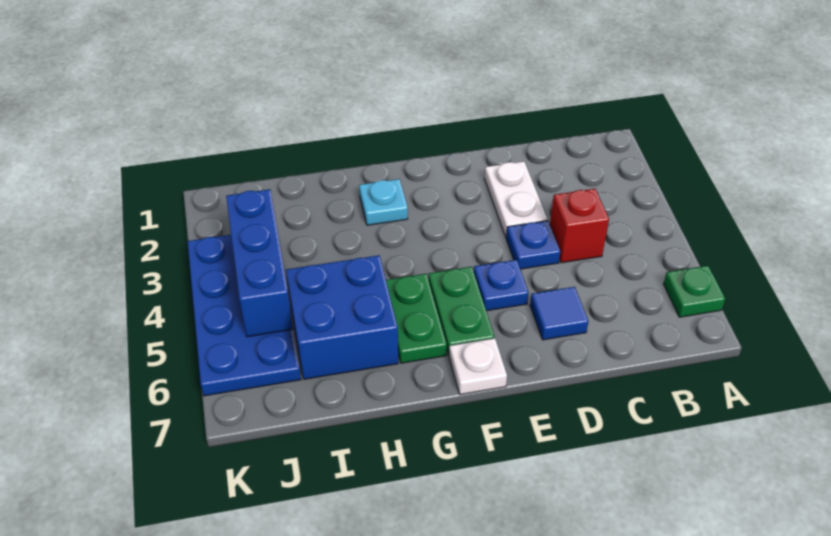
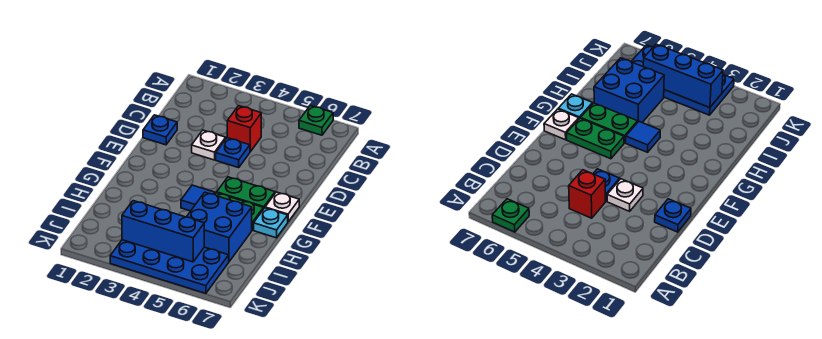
white 1x2 plate [484,161,548,237] -> white 1x1 plate [192,130,226,160]
blue 1x1 tile [530,287,588,340] -> blue 1x1 tile moved to [181,185,215,211]
blue 1x1 plate [474,260,529,311] -> blue 1x1 plate moved to [143,115,177,145]
cyan 1x1 plate [359,179,408,225] -> cyan 1x1 plate moved to [254,208,288,238]

